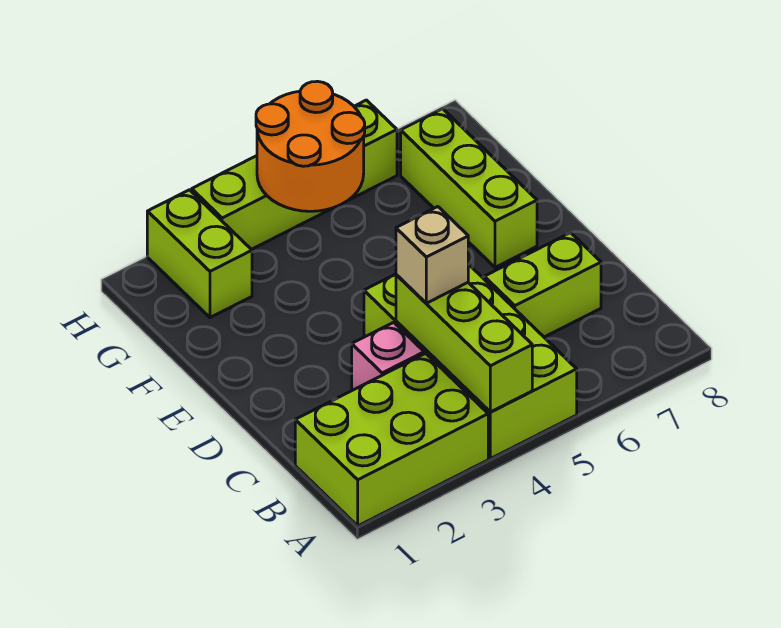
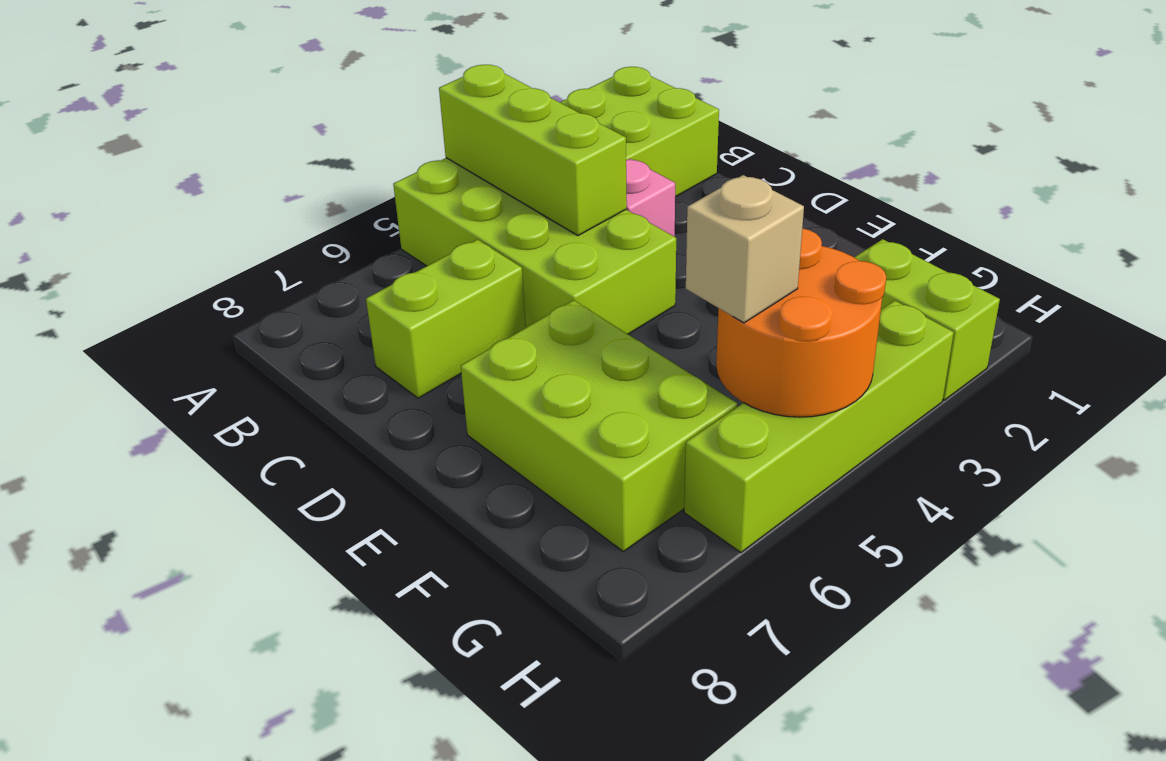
tan 1x1 brick [396,207,468,303] -> tan 1x1 brick moved to [686,175,804,323]
lime 1x3 brick [401,109,537,267] -> lime 2x3 brick [461,300,737,552]

